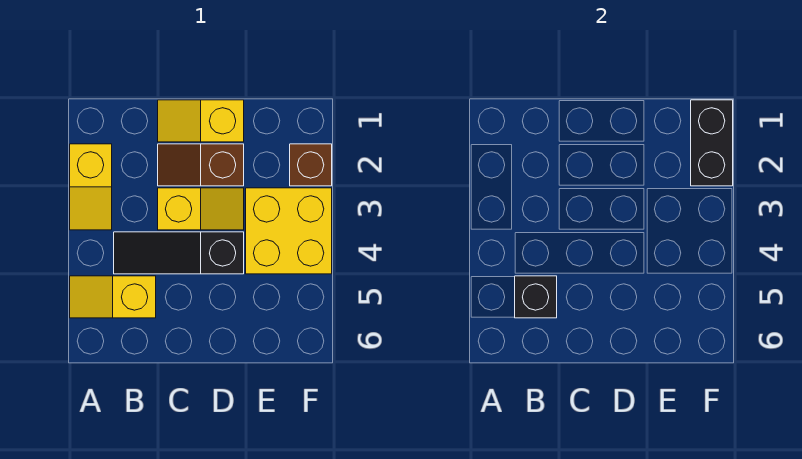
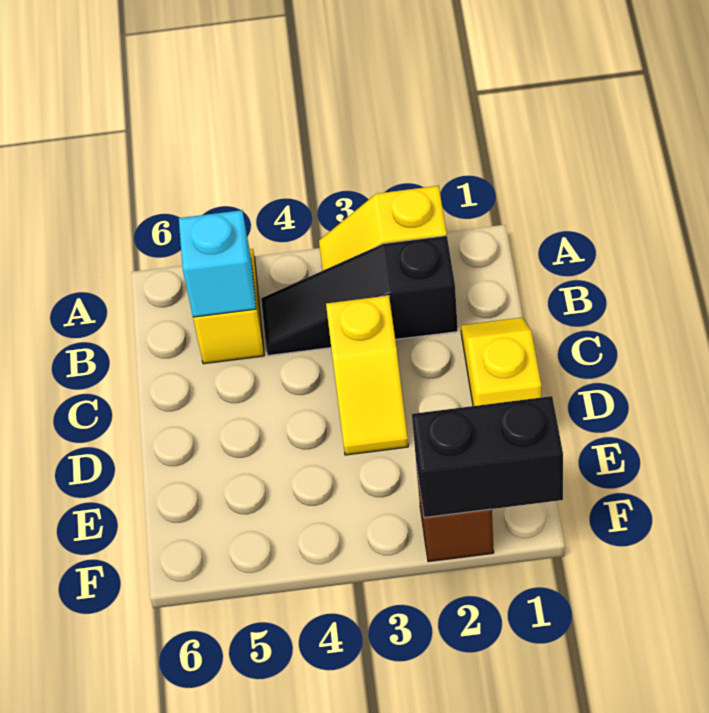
black 1x3 slope [114,232,244,274] -> black 1x3 slope turned to [261,236,458,355]
black 1x1 brick [515,276,557,318] -> cyan 1x1 brick [179,210,256,317]
brown 1x2 slope [158,144,244,186] -> none
yellow 2x2 brick [246,188,332,274] -> none

